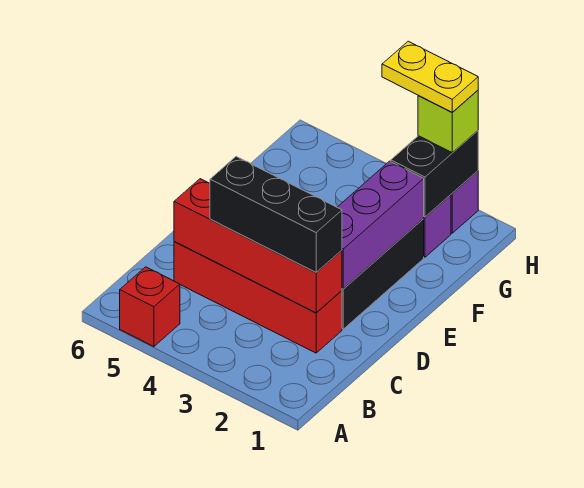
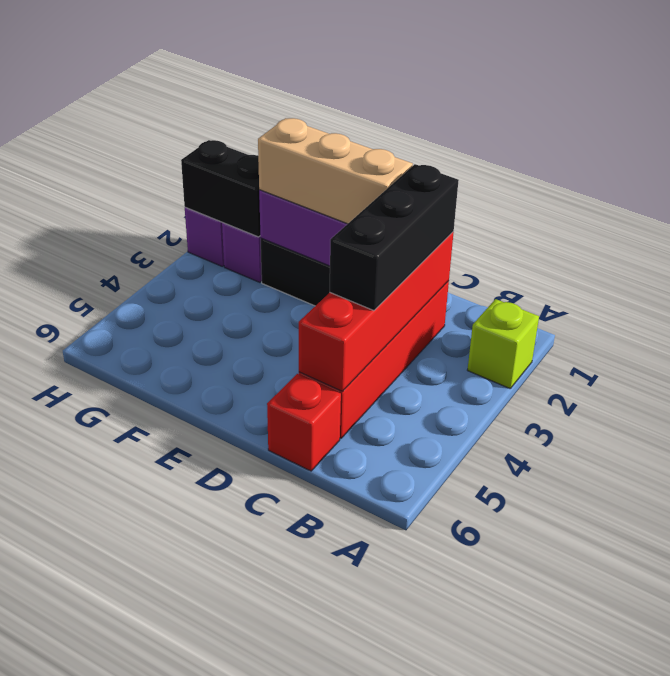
red 1x1 brick [120,267,180,347] -> red 1x1 brick moved to [267,374,341,471]
none -> tan 1x3 brick [258,118,413,224]
lime 1x1 brick [418,90,478,153] -> lime 1x1 brick moved to [468,299,539,388]
yellow 1x2 plate [382,41,478,112] -> none

